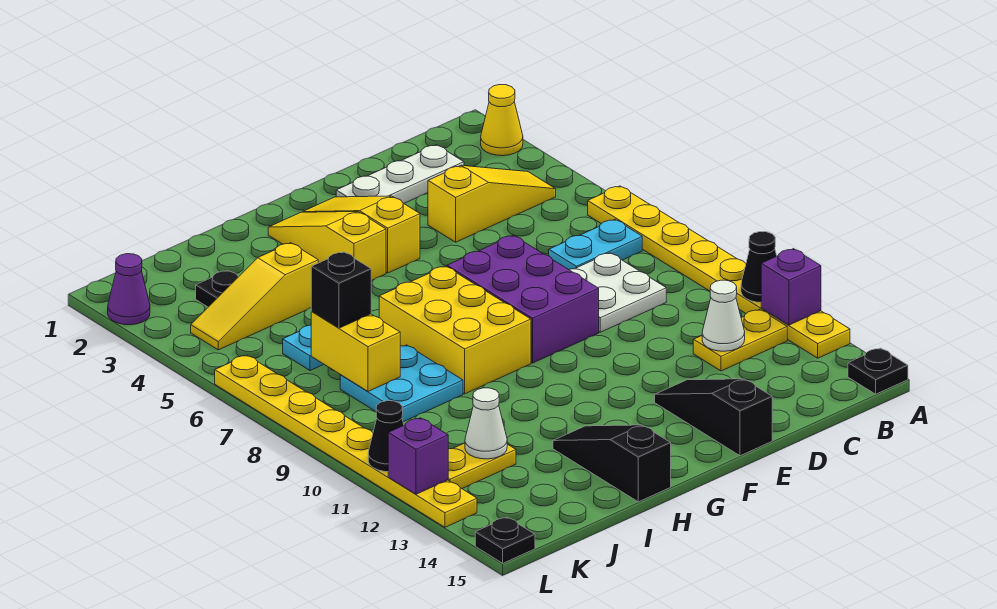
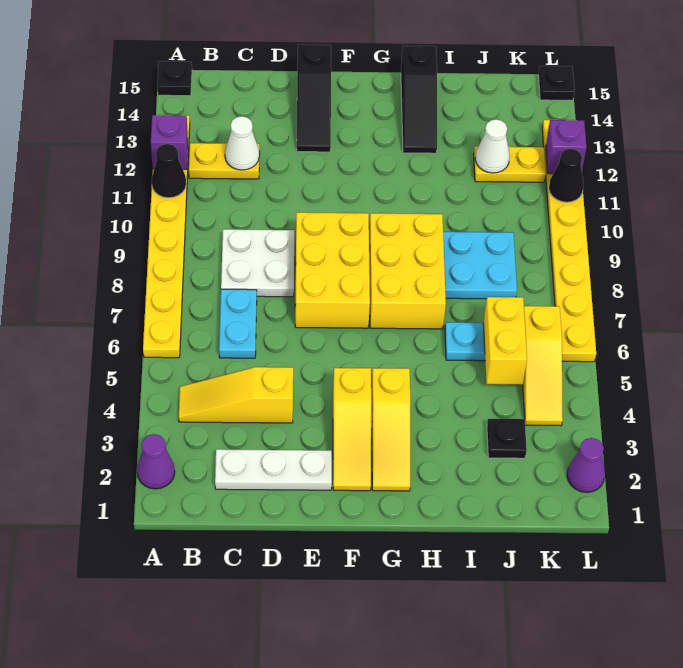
yellow 1x1 cone [481,85,523,156] -> purple 1x1 cone [137,434,175,489]
cyan 1x2 plate [549,219,642,270] -> cyan 1x2 plate turned to [219,289,257,358]
purple 2x3 brick [447,235,599,363] -> yellow 2x3 brick [295,212,370,328]
yellow 1x3 slope [191,243,318,350] -> yellow 1x3 slope turned to [523,306,563,426]
yellow 1x2 brick [311,312,400,391] -> yellow 1x2 brick moved to [483,297,527,385]
black 1x1 brick [311,252,371,328] -> none

